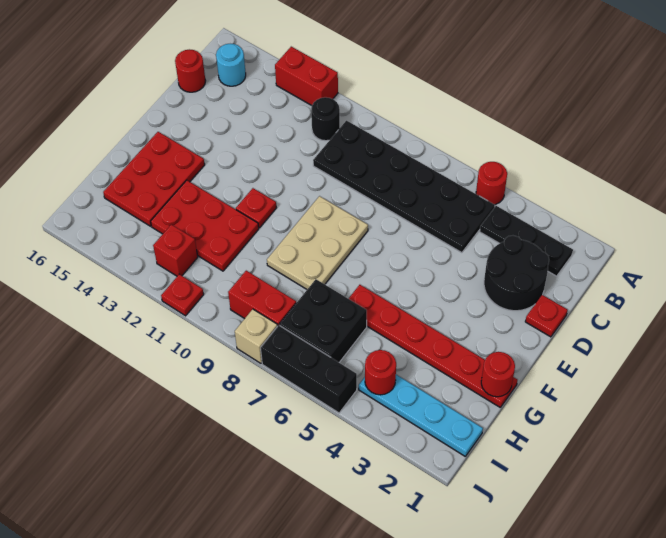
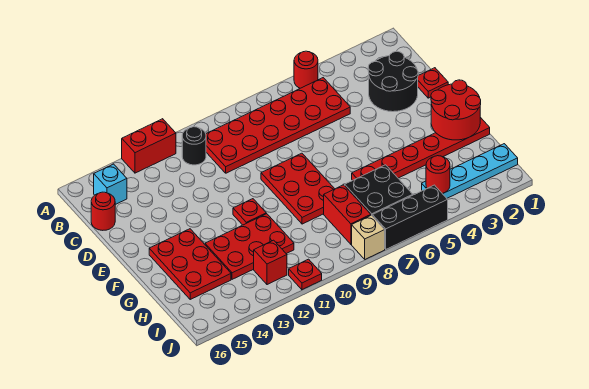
black 1x3 plate [480,206,573,276] -> none
black 2x6 plate [313,121,495,253] -> red 2x6 plate [206,78,350,173]
cyan 1x1 round brick [216,44,246,86] -> cyan 1x1 brick [94,164,127,205]
tan 2x3 plate [267,196,368,289] -> red 2x3 plate [261,153,334,224]
red 1x1 round brick [481,352,515,397] -> red 2x2 round brick [431,80,481,140]
red 1x2 brick [228,271,296,326] -> red 1x2 brick turned to [324,185,371,244]

